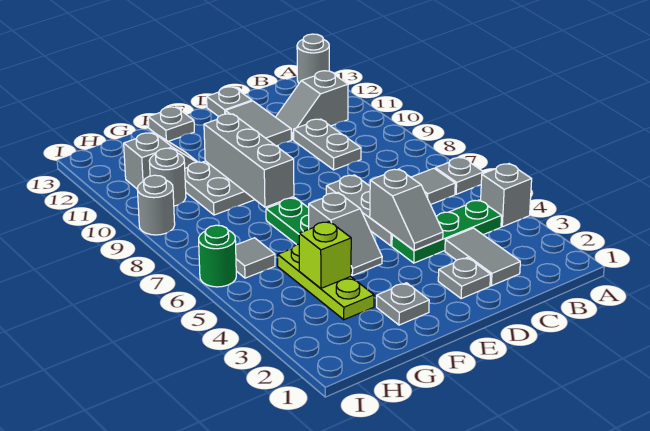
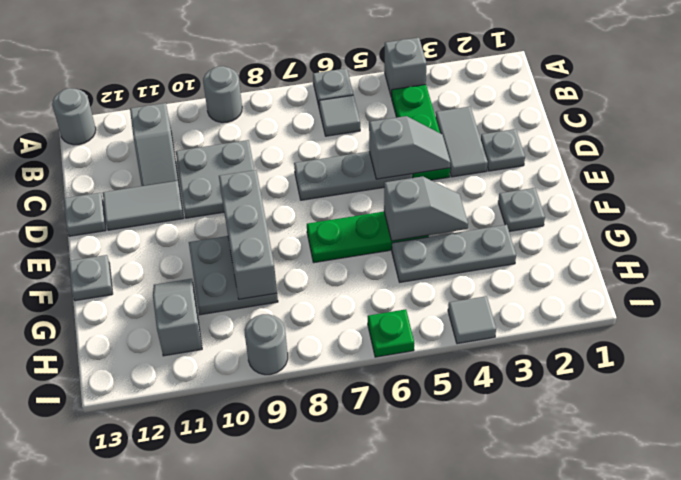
grey 1x2 tile [445,228,520,286] -> grey 1x2 tile turned to [436,107,488,177]
grey 1x2 plate [294,119,361,170] -> grey 2x2 plate [176,140,254,218]
grey 1x3 brick [204,114,294,207] -> grey 1x3 brick turned to [219,170,277,299]
lime 1x3 plate [278,244,374,320] -> grey 1x3 plate [392,225,516,282]
lime 1x1 brick [299,221,351,288] -> none
grey 1x1 tile [236,238,275,278] -> grey 1x1 tile moved to [448,296,496,344]
grey 1x1 round brick [149,148,186,206] -> grey 1x1 round brick moved to [203,66,242,123]
green 1x1 round brick [199,225,236,287] -> green 1x1 plate [368,309,414,357]

